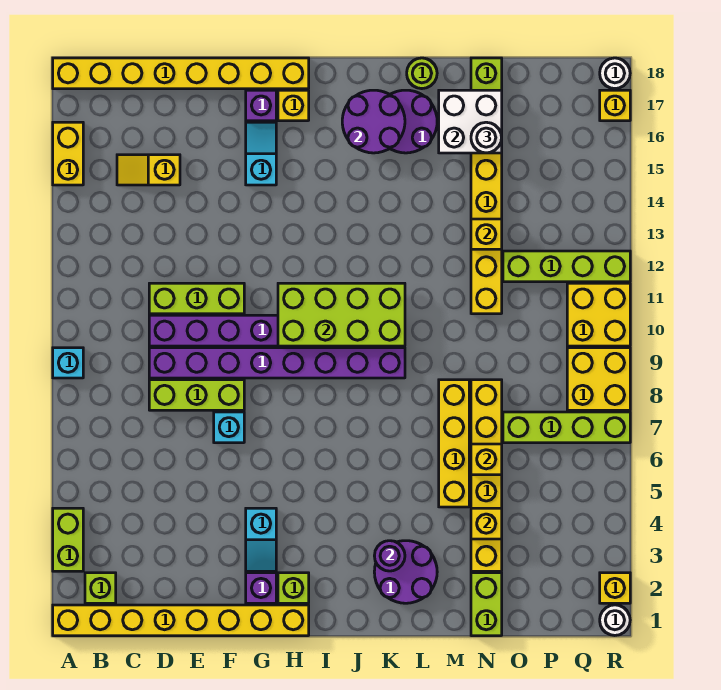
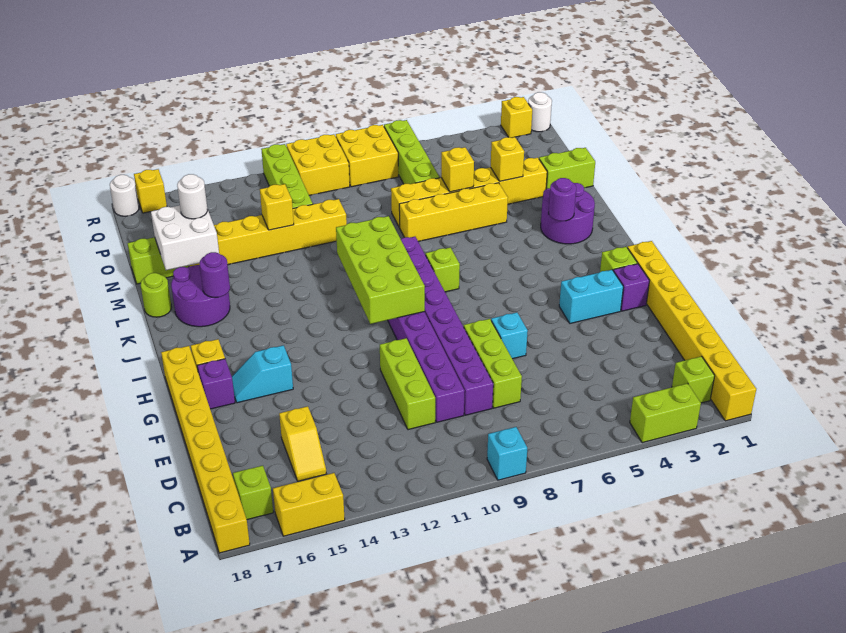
none -> lime 1x1 brick [233,466,273,520]
cyan 1x2 slope [246,508,276,571] -> cyan 1x2 brick [559,270,623,323]
none -> lime 1x1 brick [426,247,460,292]
purple 2x2 round brick [342,90,405,153] -> purple 1x1 round brick [200,252,230,298]

